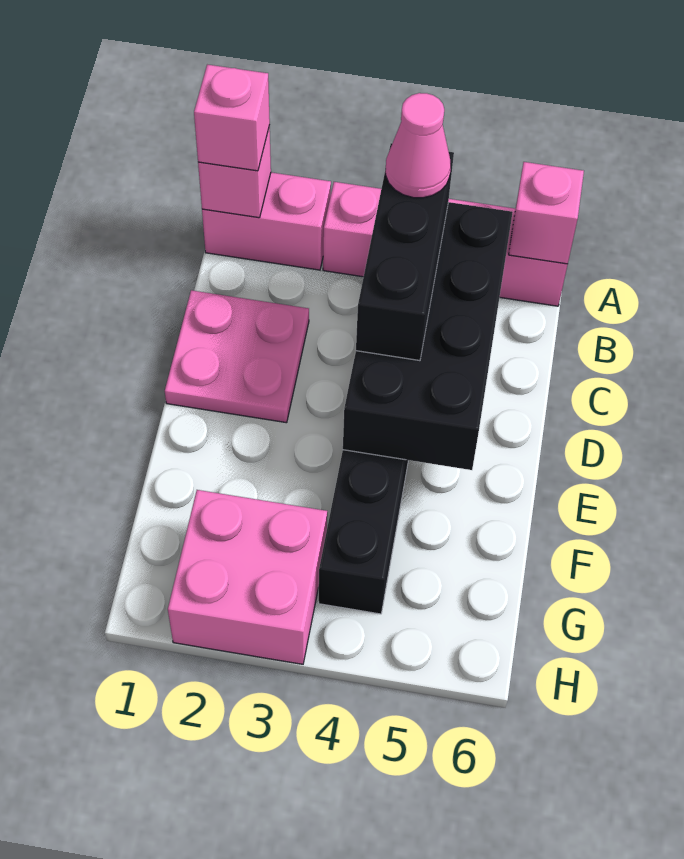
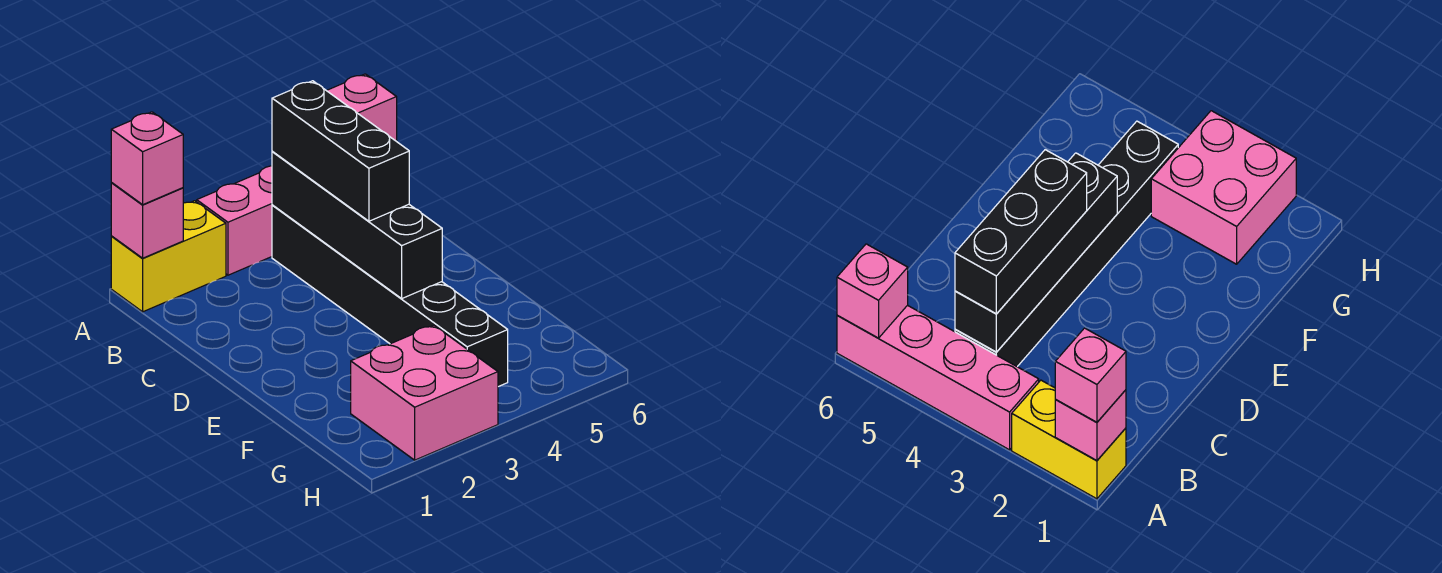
pink 1x2 brick [202,172,331,270] -> yellow 1x2 brick [111,201,226,312]
black 2x4 brick [343,202,513,470] -> black 1x4 brick [272,152,442,298]
pink 1x1 cone [386,93,451,198] -> none
pink 2x2 plate [165,290,309,423] -> none

